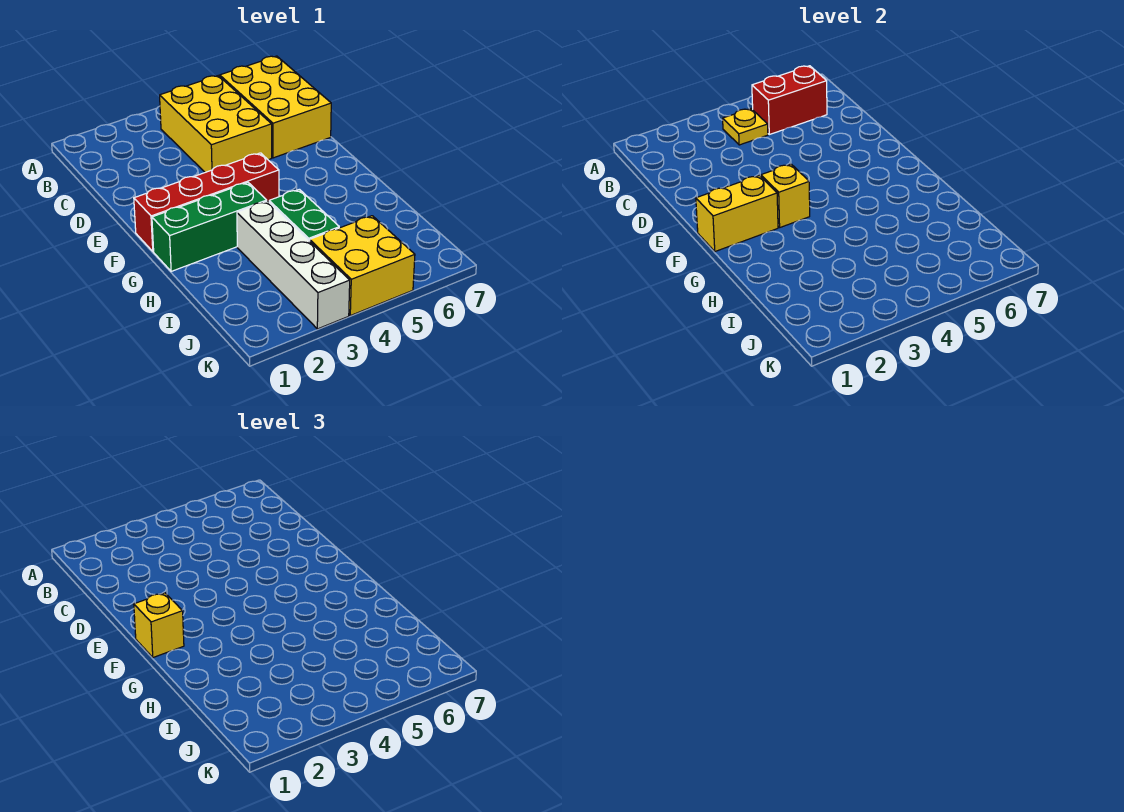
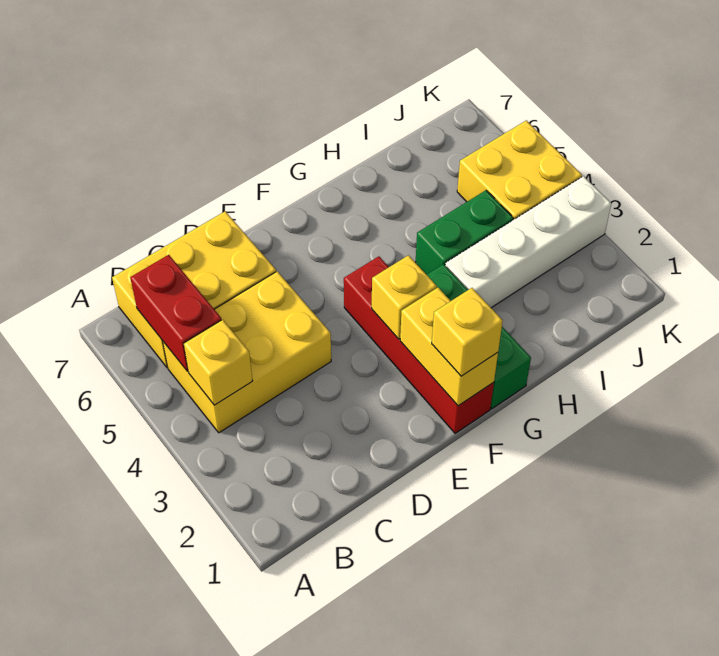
yellow 1x1 plate [723,109,768,145] -> yellow 1x1 brick [184,320,252,405]

